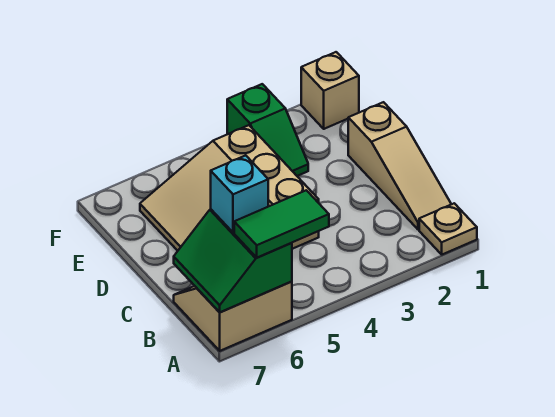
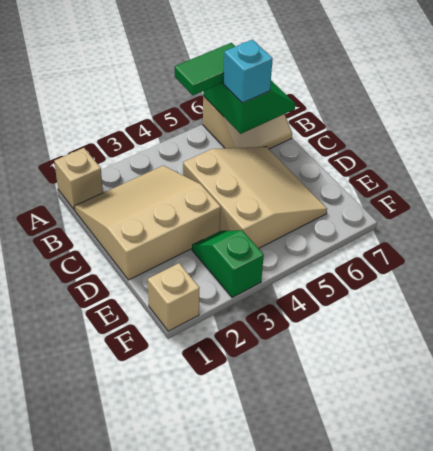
tan 1x1 plate [419,203,477,255] -> tan 1x1 brick [54,148,103,210]
tan 1x3 slope [348,102,451,230] -> tan 3x3 slope [74,166,221,280]

